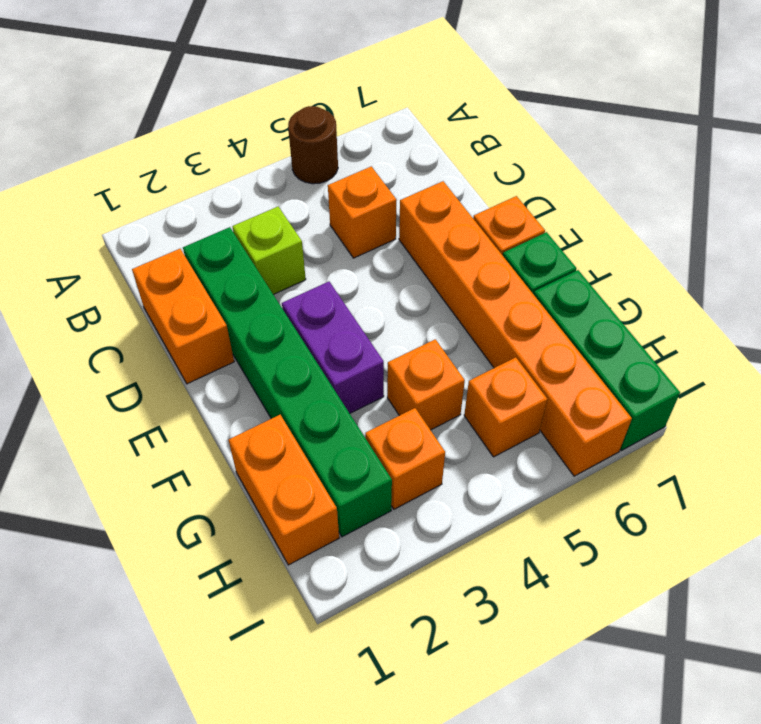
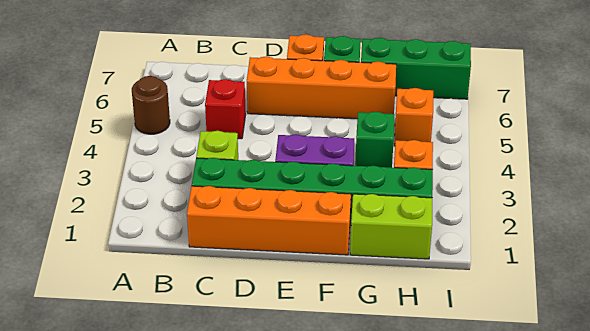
orange 1x2 brick [132,249,234,384] -> orange 1x4 brick [187,186,351,255]
orange 1x1 brick [328,166,397,258] -> red 1x1 brick [205,79,246,139]
orange 1x6 brick [399,181,632,476] -> orange 1x4 brick [247,56,396,119]
orange 1x2 brick [229,415,339,565] -> lime 1x2 brick [350,194,432,259]
orange 1x1 brick [387,339,465,430] -> green 1x1 brick [355,112,395,167]

